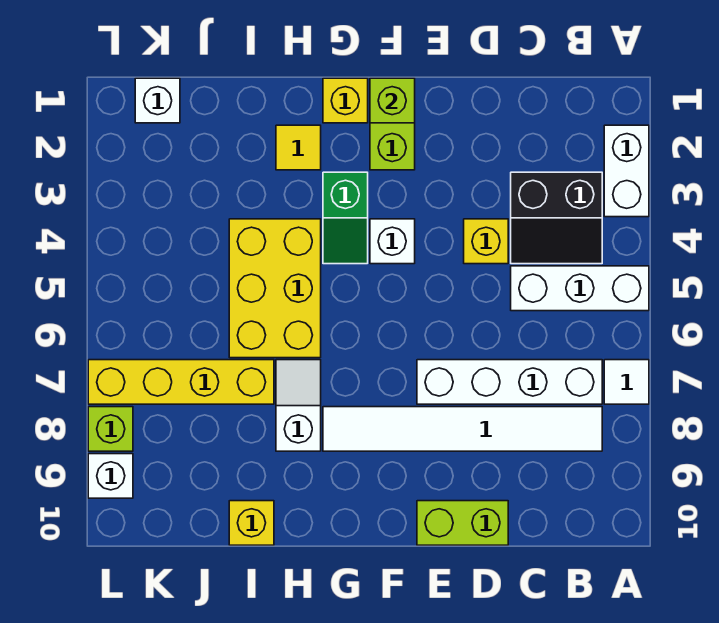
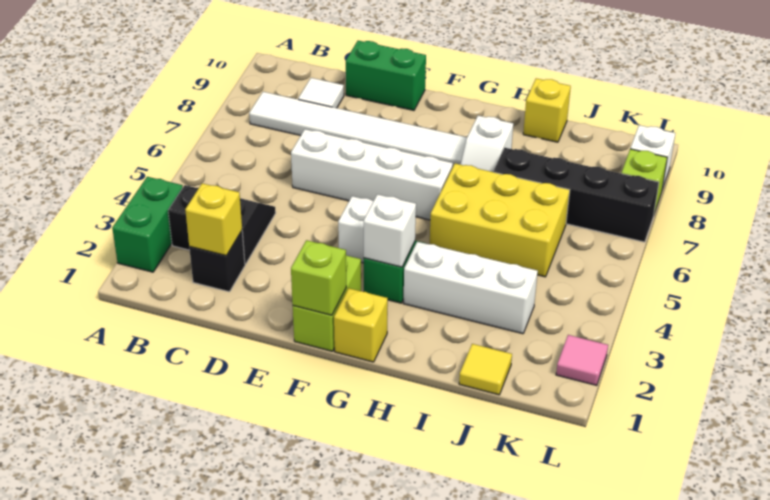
white 1x2 brick [604,125,649,217] -> green 1x2 brick [112,177,183,272]
white 1x3 brick [511,266,649,311] -> white 1x3 brick moved to [403,242,538,334]
white 1x1 tile [604,360,649,404] -> white 1x1 tile moved to [298,78,344,108]
white 1x4 brick [417,360,602,404] -> white 1x4 brick moved to [291,129,453,220]
none -> black 1x1 brick [189,231,245,292]
yellow 1x1 brick [464,219,508,264] -> yellow 1x1 brick moved to [185,183,242,256]
lime 1x2 brick [417,501,508,545] -> green 1x2 brick [346,41,426,110]
yellow 1x1 tile [276,125,321,170] -> yellow 1x1 tile moved to [459,344,512,395]
yellow 2x3 brick [229,219,321,358] -> yellow 2x3 brick turned to [430,164,570,277]
yellow 1x4 brick [88,360,274,404] -> black 1x4 brick [494,148,659,242]
white 1x1 brick [135,78,180,123] -> white 1x1 brick moved to [364,194,416,267]
none -> pink 1x1 tile [556,335,608,386]

